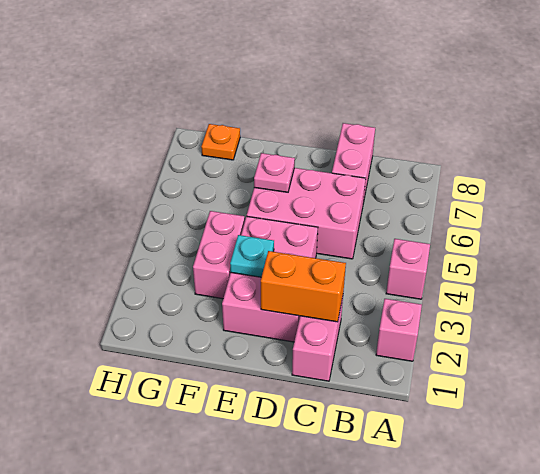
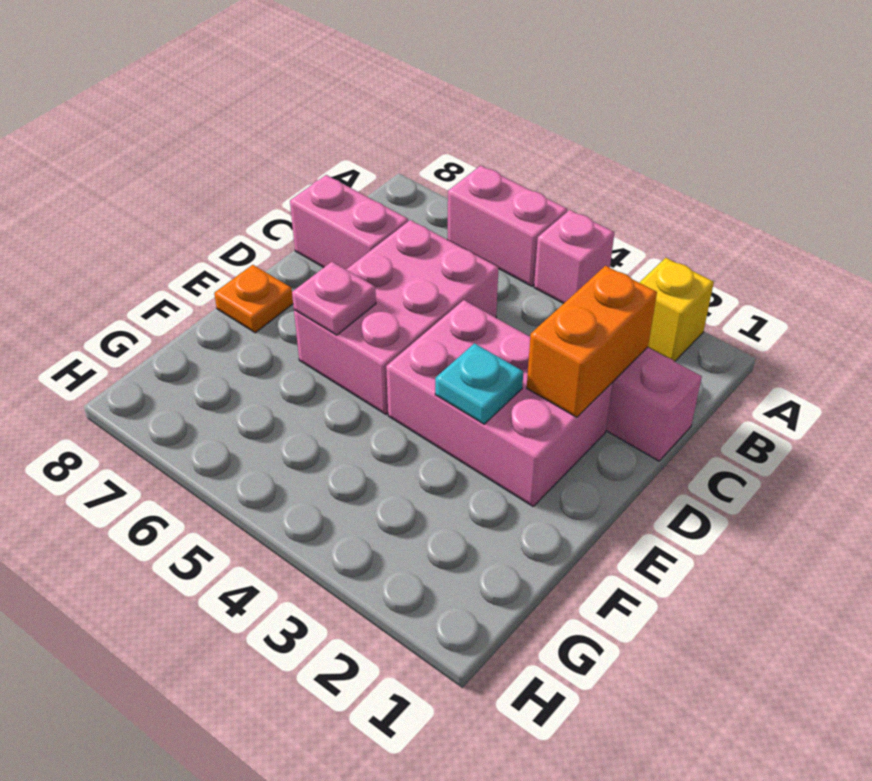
pink 1x1 brick [376,299,422,361] -> yellow 1x1 brick [639,258,714,361]
pink 1x2 brick [193,211,245,299] -> pink 1x2 brick moved to [448,166,567,286]
orange 1x1 plate [201,124,240,160] -> orange 1x1 plate moved to [214,265,293,333]

